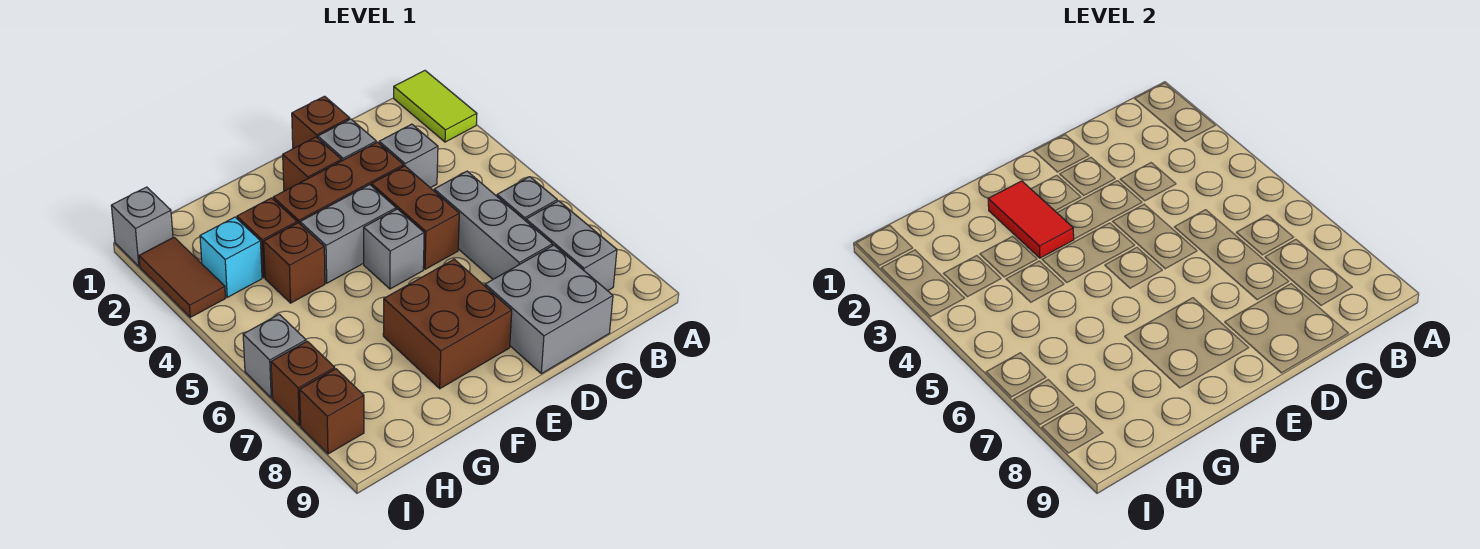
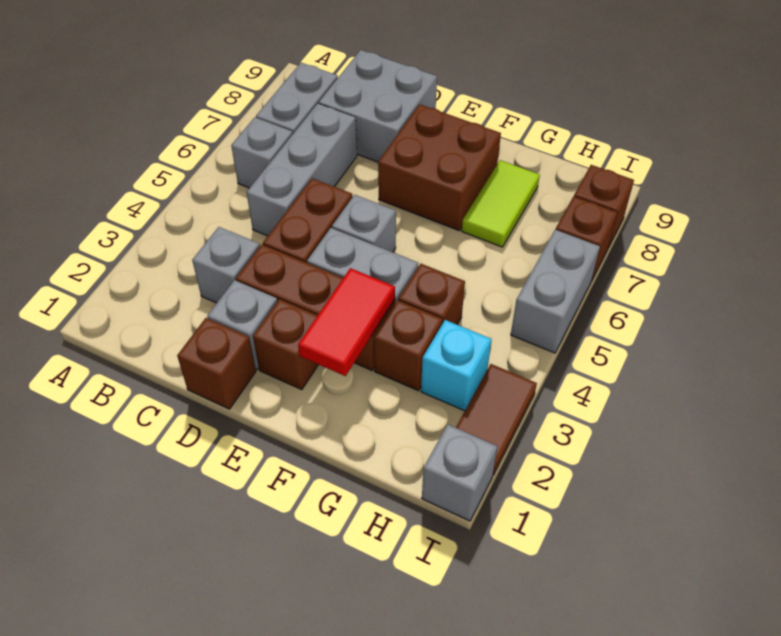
lime 1x2 tile [394,71,477,142] -> lime 1x2 tile moved to [462,160,540,247]
grey 1x1 brick [243,314,306,398] -> grey 1x2 brick [511,229,600,353]

